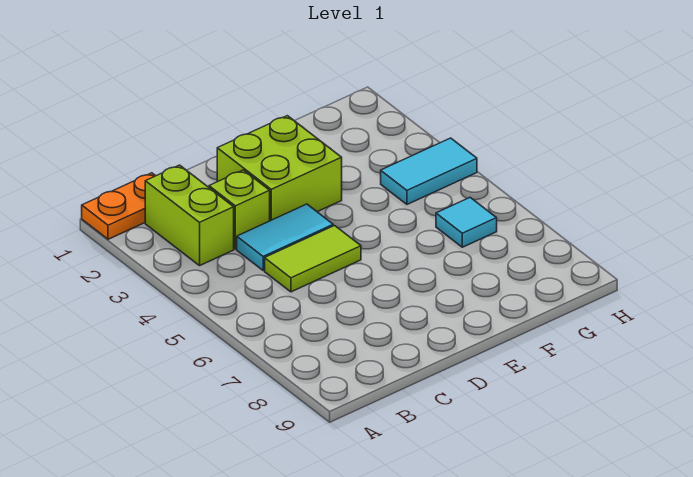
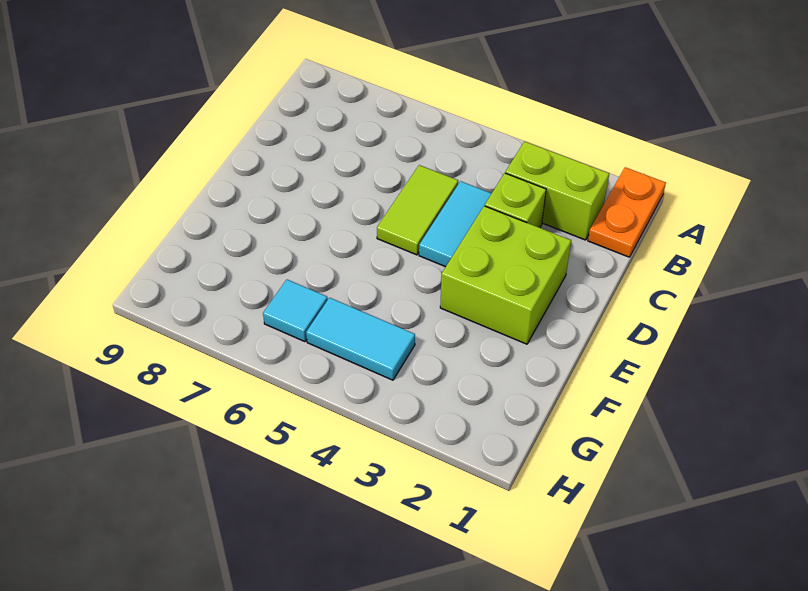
cyan 1x2 tile [381,138,477,204] -> cyan 1x2 tile turned to [306,298,415,380]

